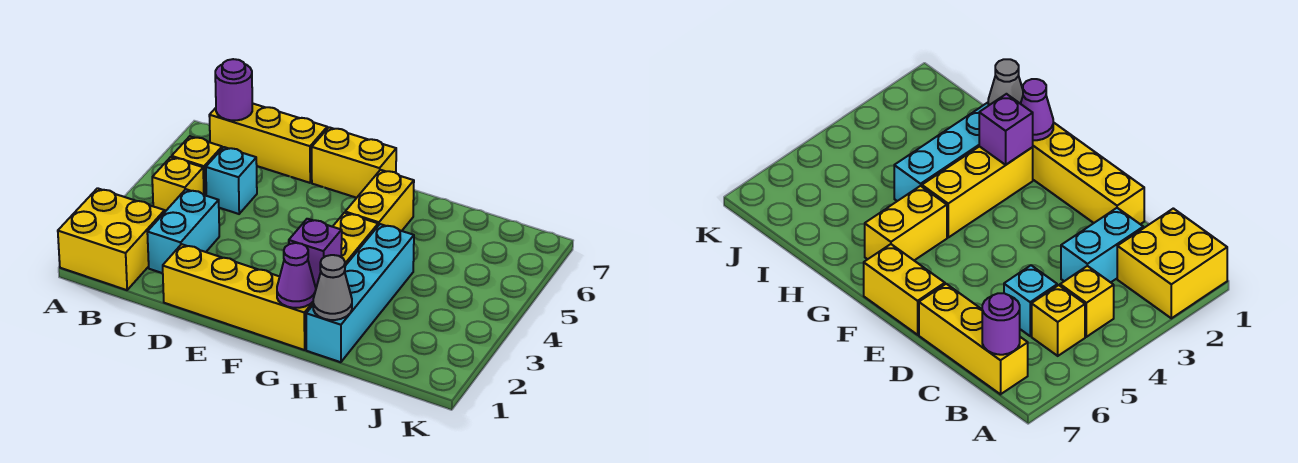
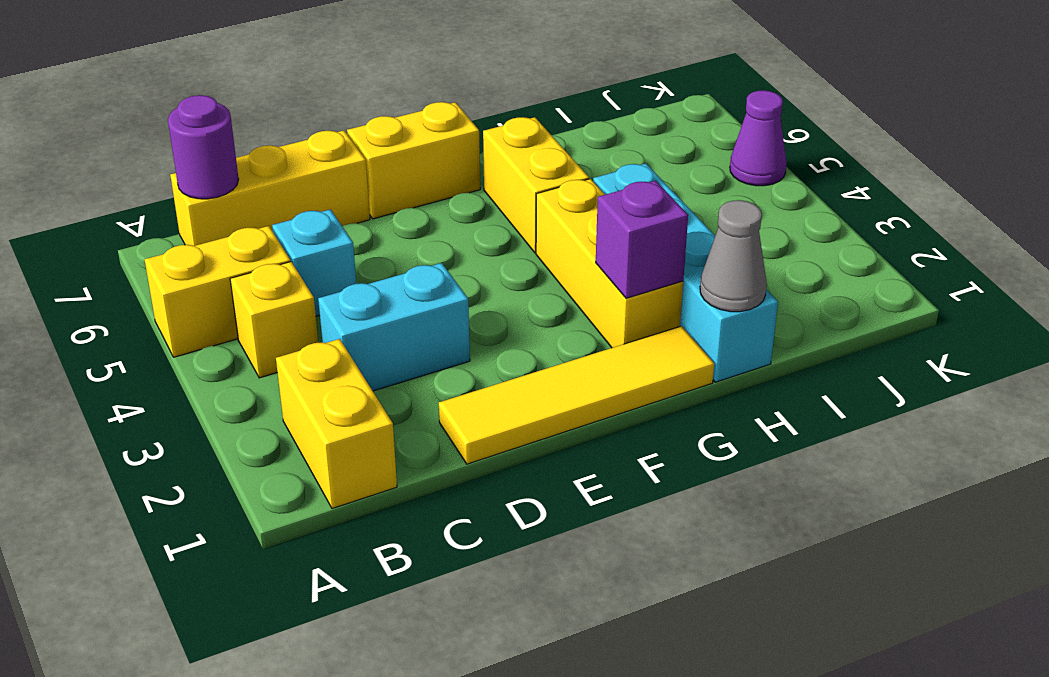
yellow 2x2 brick [58,188,165,290] -> yellow 1x2 brick [276,339,397,509]
yellow 1x1 brick [172,136,222,196] -> yellow 1x2 brick [144,226,291,357]
cyan 1x2 brick [147,189,219,273] -> cyan 1x2 brick turned to [318,263,470,391]
yellow 1x4 brick [163,244,313,350] -> yellow 1x4 tile [439,326,714,464]
purple 1x1 cone [277,243,316,308] -> purple 1x1 cone moved to [730,90,787,186]

